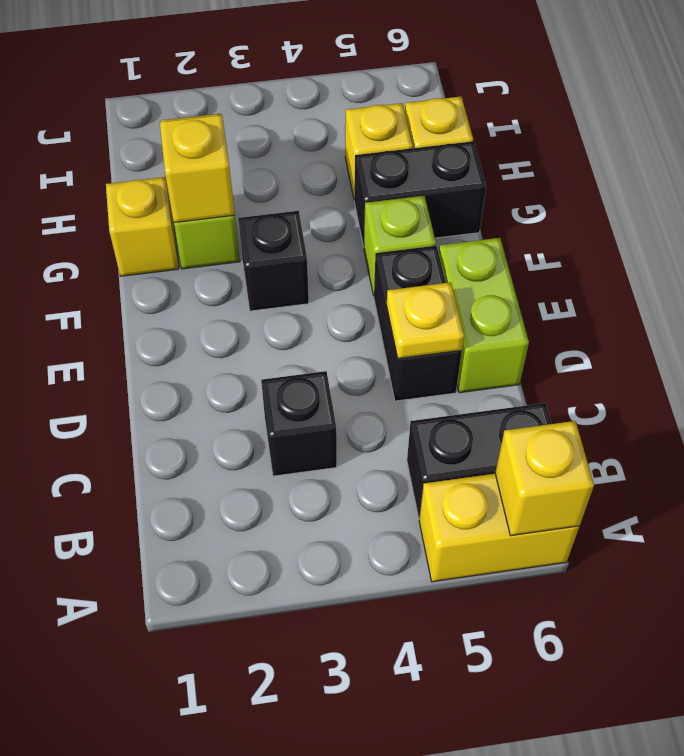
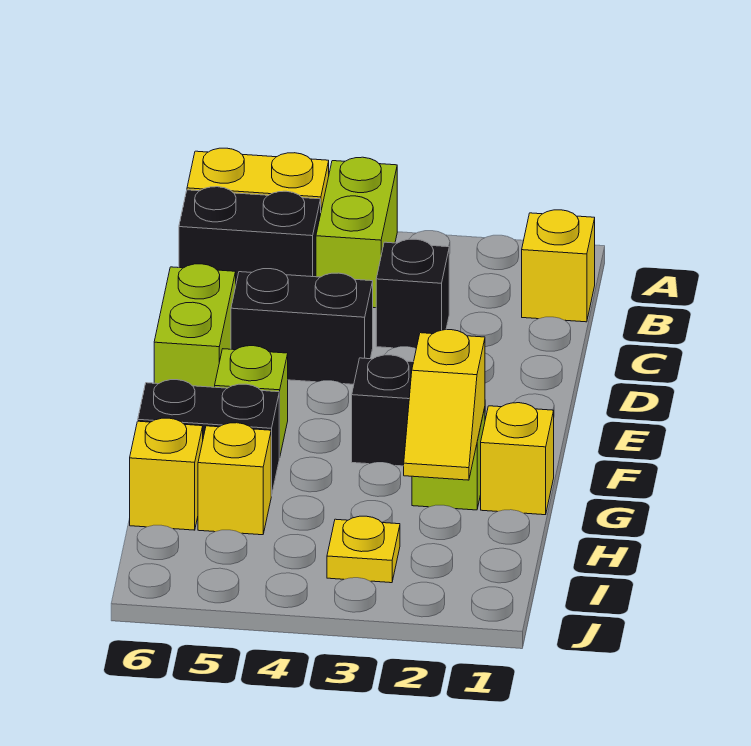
none -> lime 1x2 brick [316,157,397,308]
yellow 1x1 brick [495,421,594,536] -> yellow 1x1 brick moved to [522,210,595,322]
black 1x2 brick [374,246,462,401] -> black 1x2 brick turned to [231,269,373,384]
yellow 1x1 plate [387,282,464,359] -> yellow 1x1 plate moved to [327,516,400,583]

